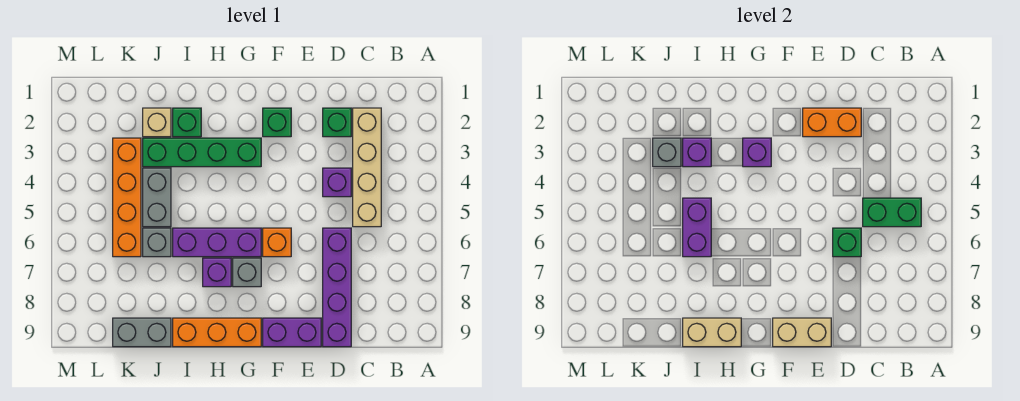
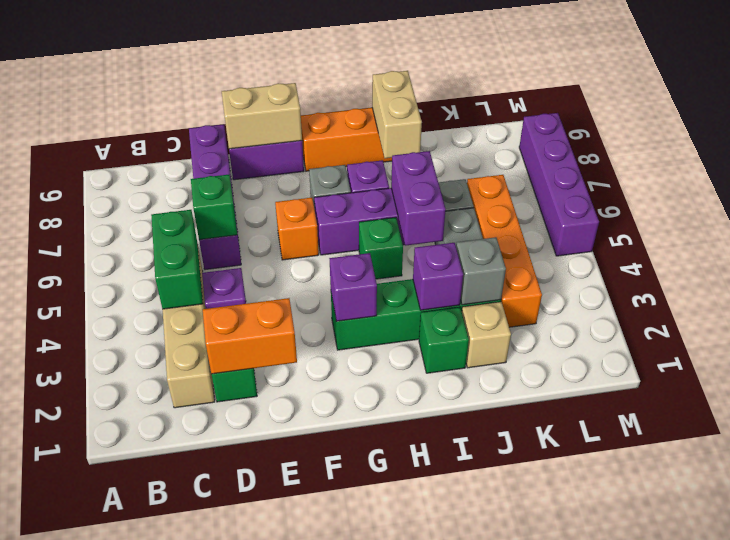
green 1x2 brick [863,198,921,227] -> green 1x2 brick turned to [151,210,203,309]
green 1x1 brick [263,108,291,137] -> green 1x1 brick moved to [359,217,403,279]
tan 1x2 brick [683,318,741,347] -> tan 1x2 brick turned to [372,71,422,158]
grey 1x2 brick [113,318,171,347] -> none
none -> purple 1x4 brick [519,113,599,256]

